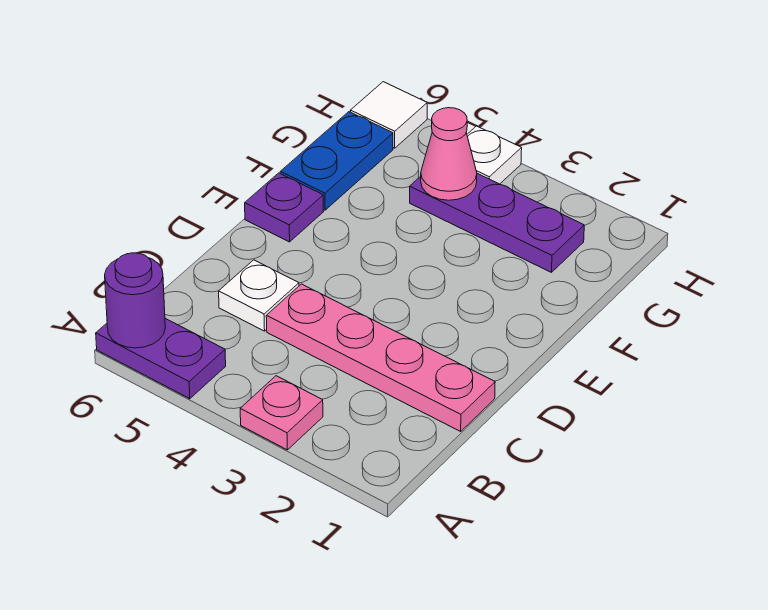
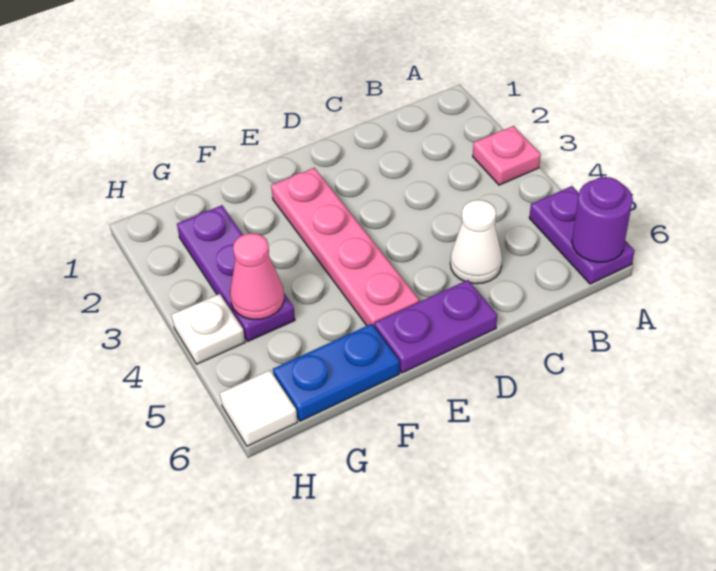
pink 1x4 plate [266,284,495,431] -> pink 1x4 plate moved to [271,168,419,326]
white 1x1 plate [219,260,299,331] -> white 1x1 cone [450,200,502,284]
purple 1x1 plate [245,173,323,242] -> purple 1x2 plate [374,280,497,373]

